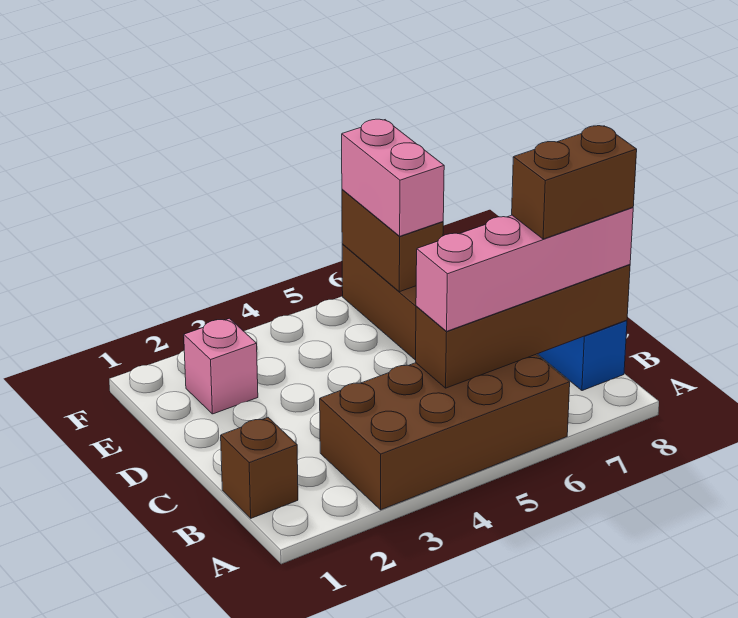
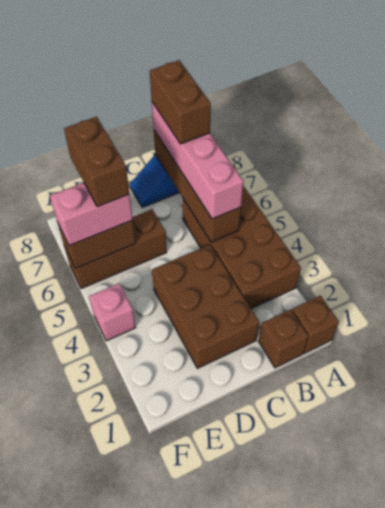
none -> brown 1x1 brick [292,296,339,353]
none -> brown 2x3 brick [152,245,259,368]
pink 1x1 brick [184,318,258,414] -> pink 1x1 brick moved to [89,284,136,341]
none -> brown 1x2 brick [64,117,129,207]

